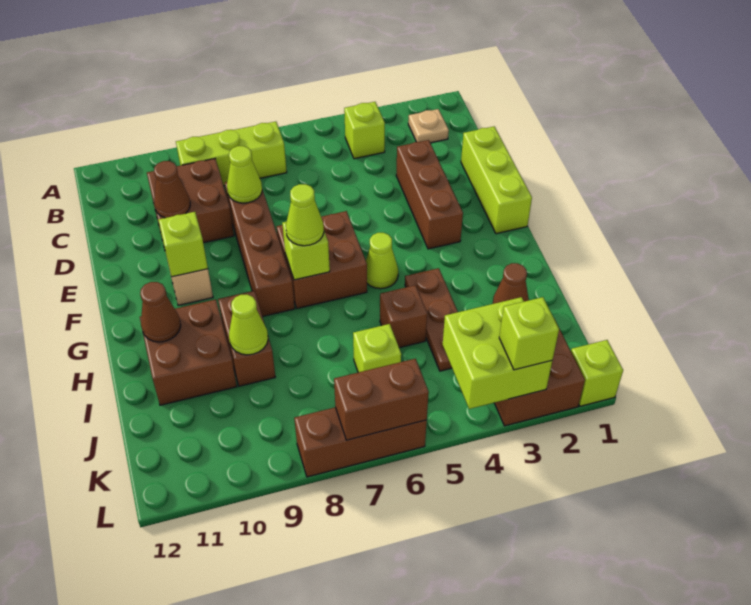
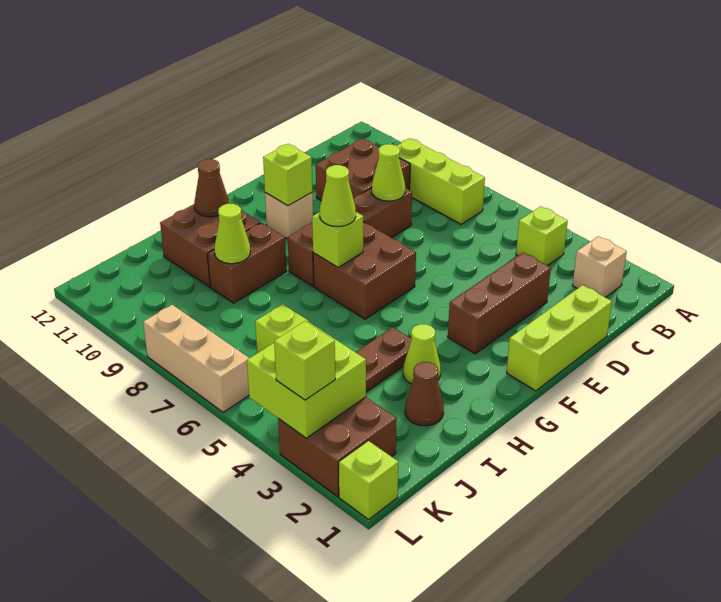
tan 1x1 plate [408,109,449,143] -> tan 1x1 brick [573,236,627,298]
brown 1x1 cone [154,161,190,218] -> none
lime 1x1 cone [366,233,398,289] -> lime 1x1 cone moved to [403,324,441,384]
brown 1x1 brick [380,285,427,348] -> none
brown 1x3 brick [294,407,427,477] -> tan 1x3 brick [143,305,249,412]
brown 1x2 brick [334,359,429,440] -> none

